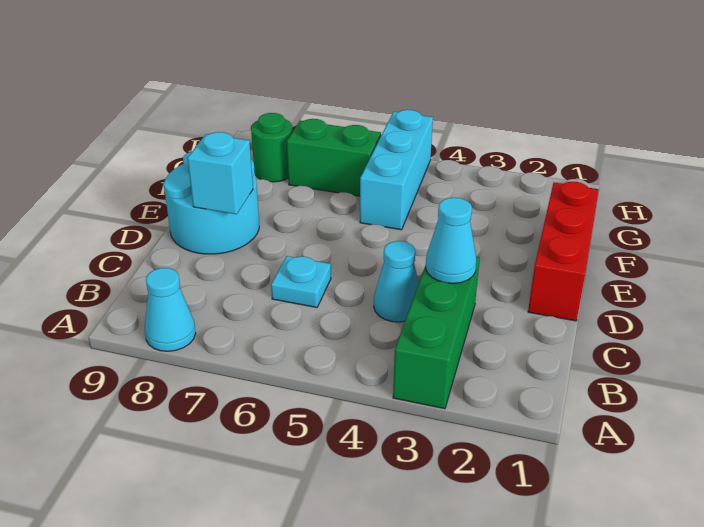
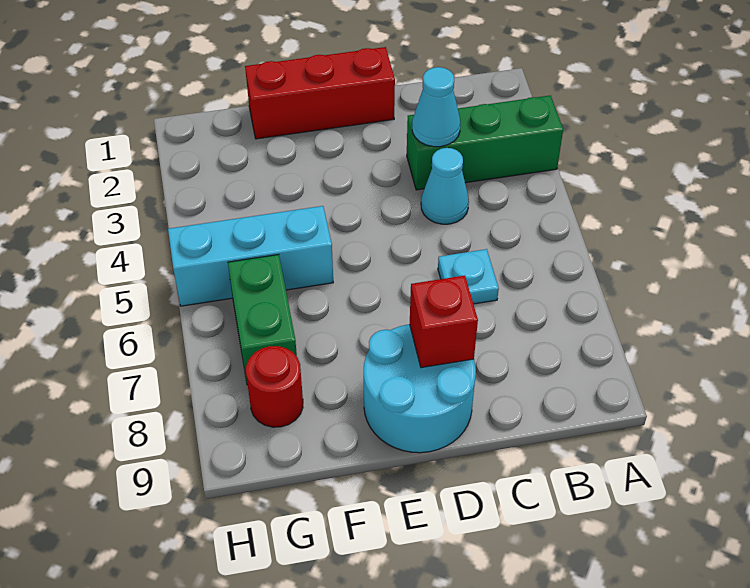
cyan 1x1 cone [145,268,196,351] -> none
cyan 1x1 brick [187,132,253,214] -> red 1x1 brick [410,276,478,368]
green 1x1 round brick [251,113,293,182] -> red 1x1 round brick [246,346,303,427]

